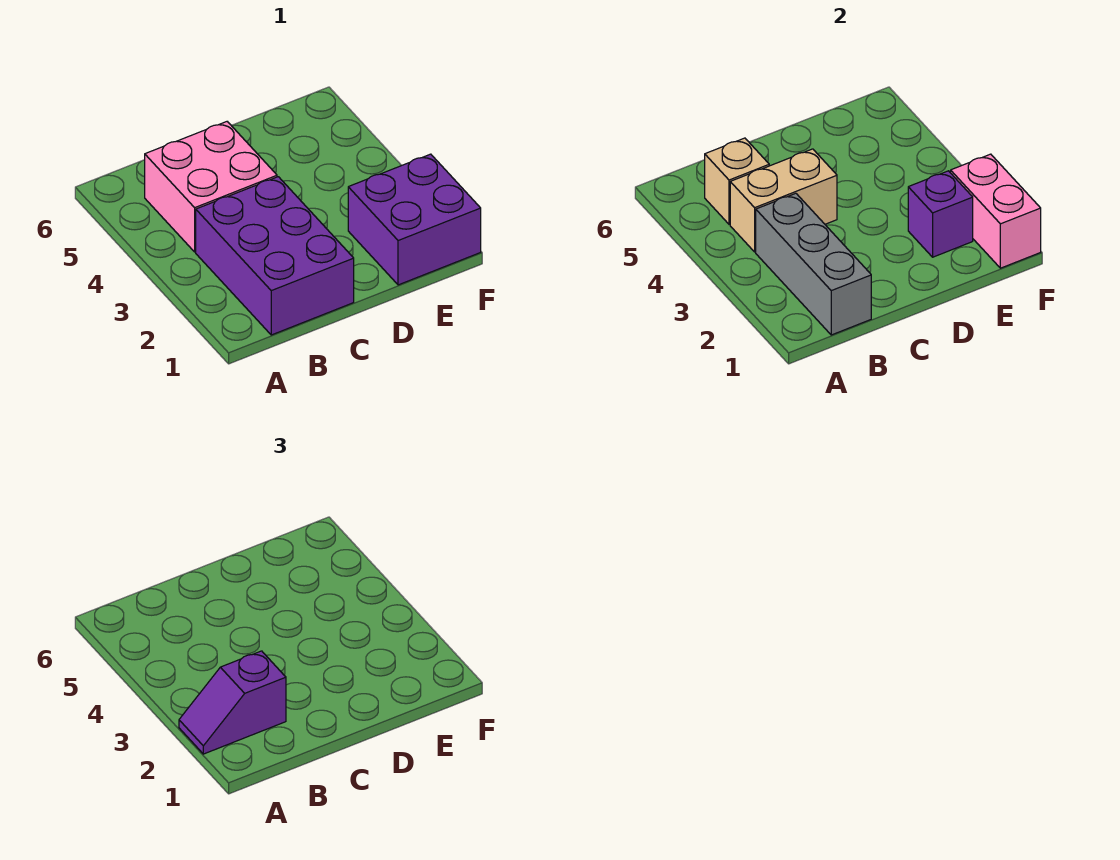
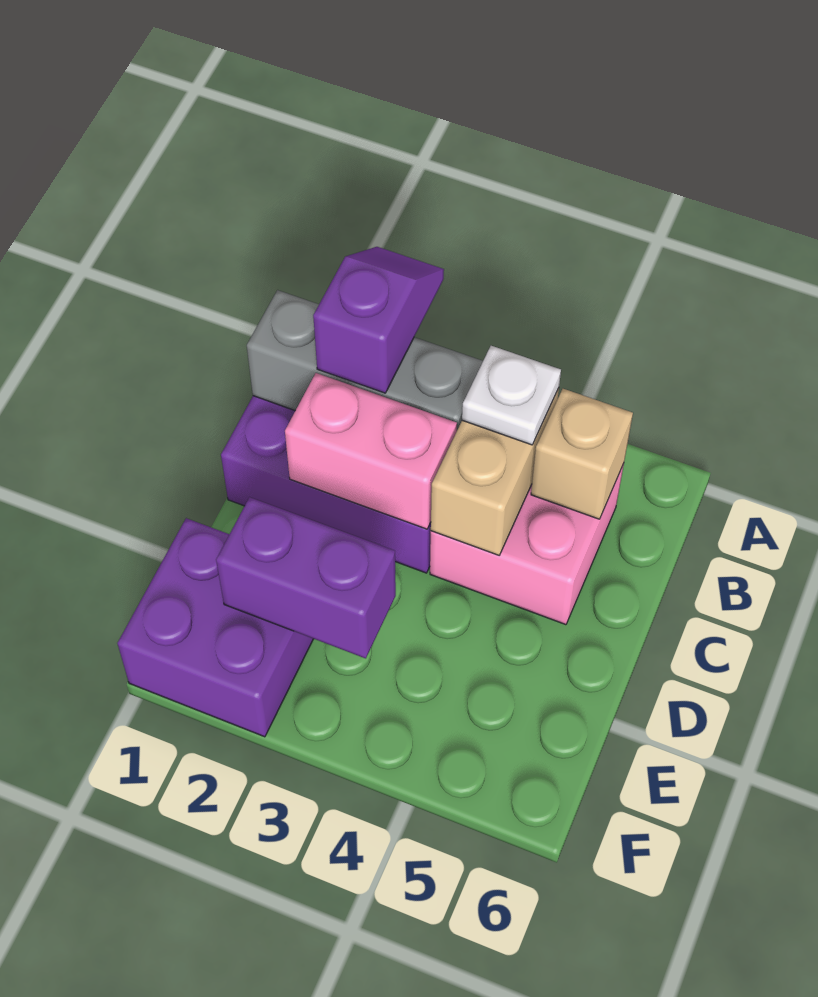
none -> white 1x1 plate [462,346,561,445]
purple 1x1 brick [908,171,973,257] -> purple 1x2 brick [216,497,396,658]
pink 1x2 brick [951,154,1041,268] -> pink 1x2 brick moved to [285,373,457,529]

